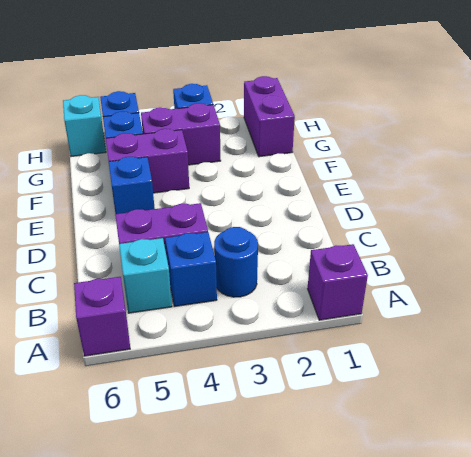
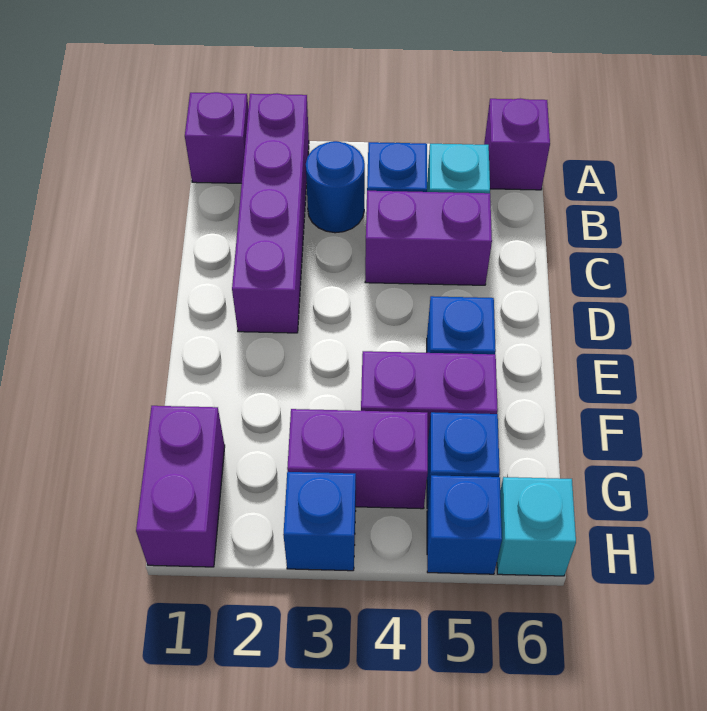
none -> purple 1x4 brick [232,93,309,333]

